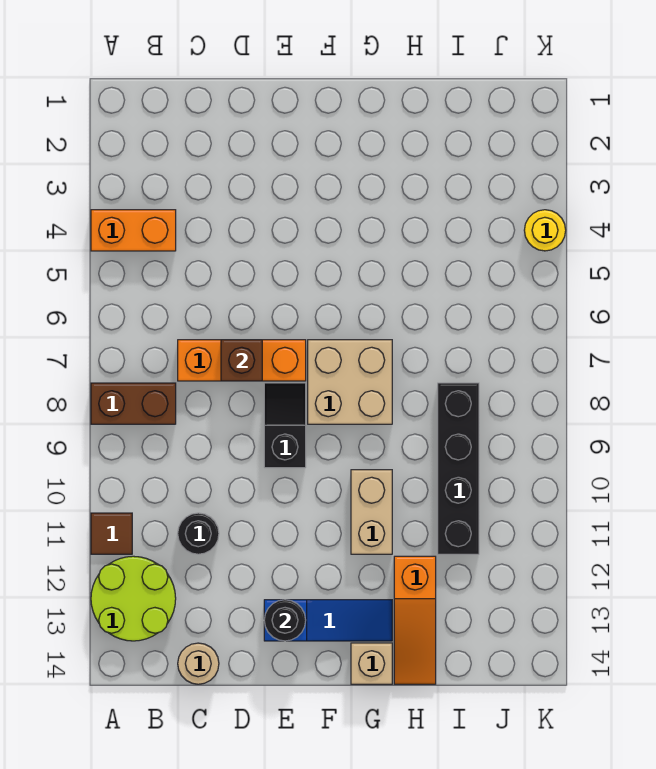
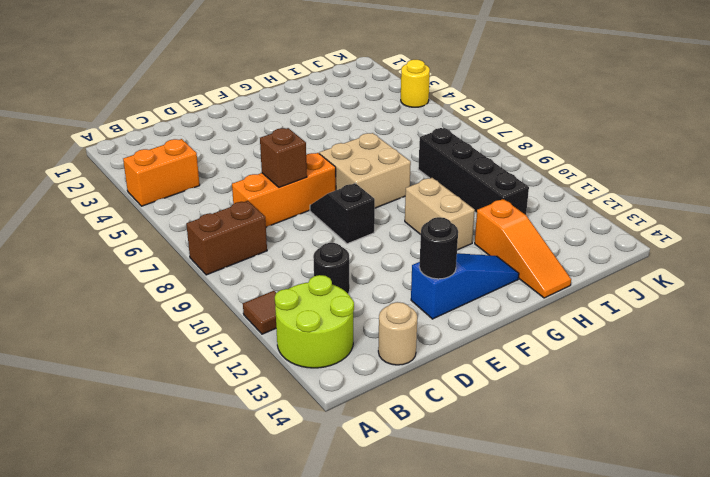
tan 1x1 brick [351,643,392,684] -> none

